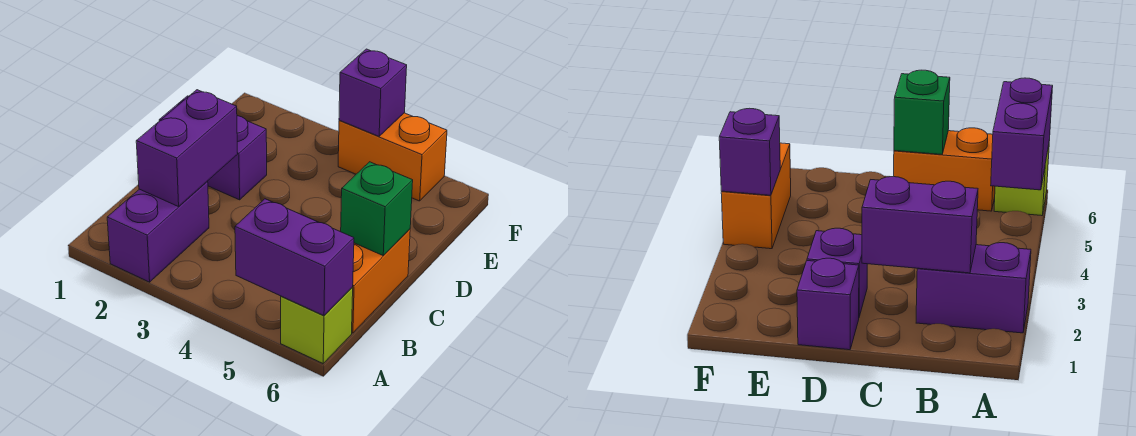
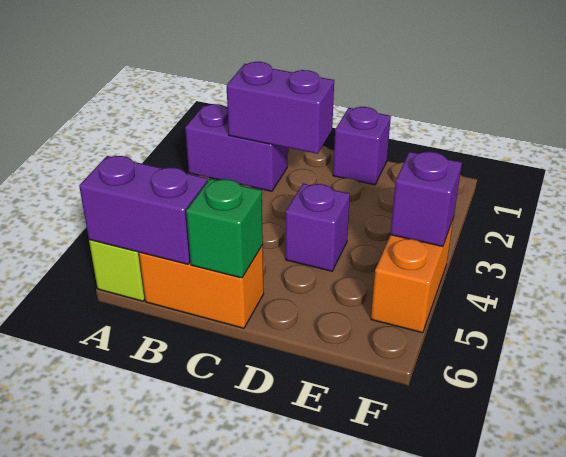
purple 1x2 brick [235,199,354,316] -> purple 1x2 brick turned to [79,156,208,264]
purple 1x1 brick [207,116,267,200] -> purple 1x1 brick moved to [286,183,350,271]

